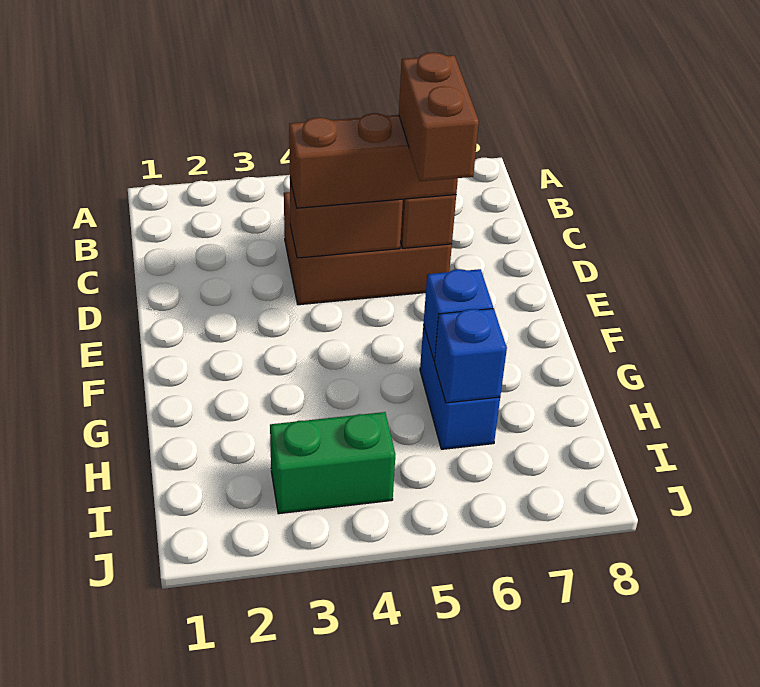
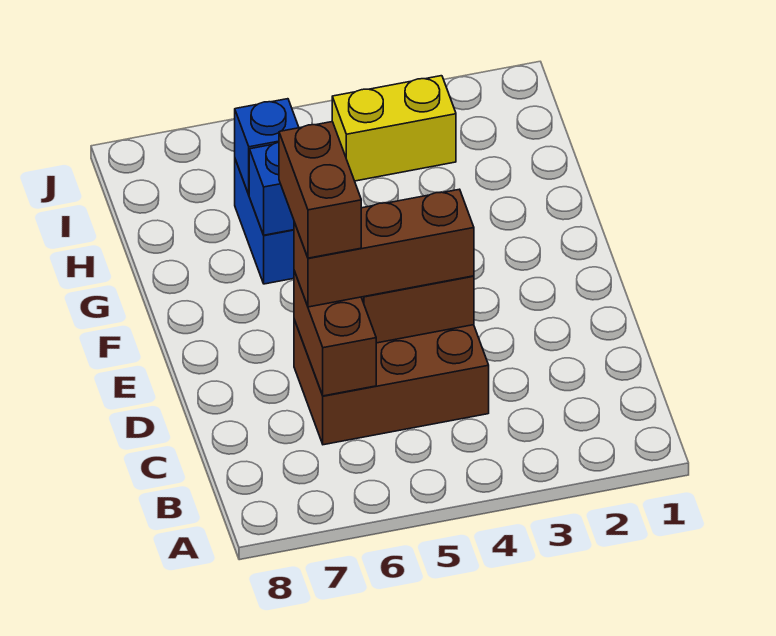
green 1x2 brick [270,412,395,514] -> yellow 1x2 brick [332,76,456,181]

